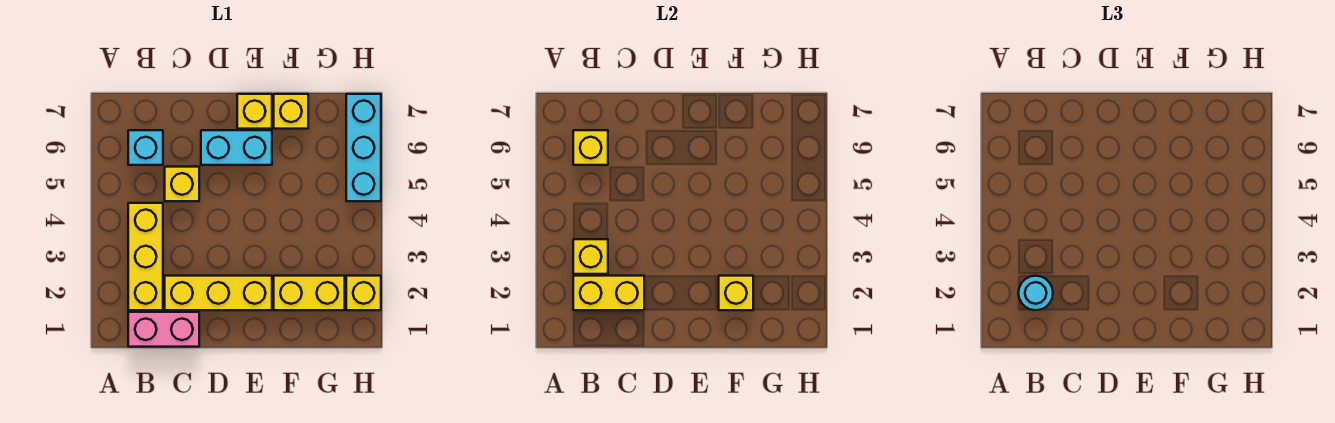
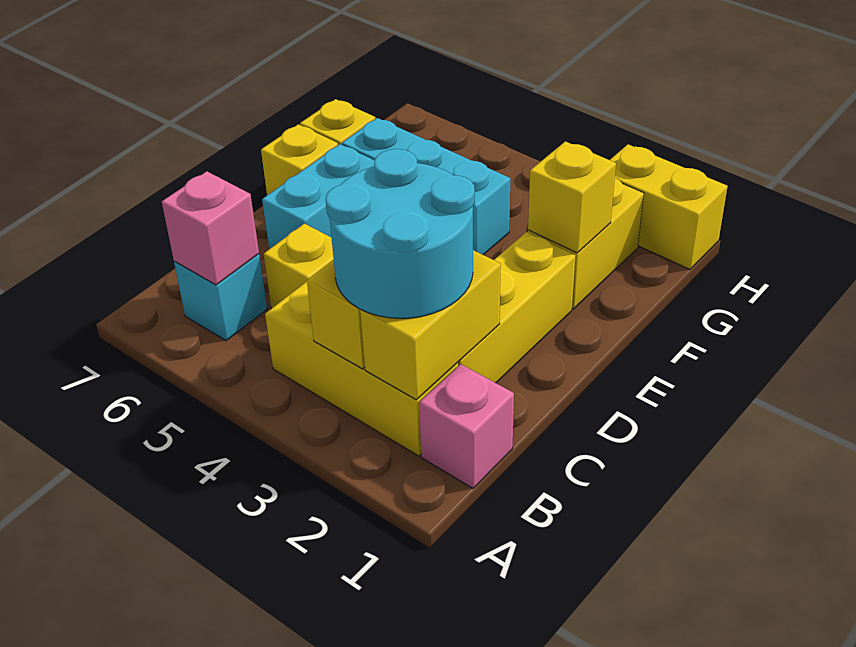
pink 1x2 brick [128,312,199,347] -> pink 1x1 brick [419,364,514,488]
cyan 1x1 round brick [1018,276,1053,310] -> cyan 2x2 round brick [326,149,475,318]
yellow 1x1 brick [573,130,608,165] -> pink 1x1 brick [162,171,259,285]
yellow 1x1 brick [346,276,381,310] -> yellow 1x2 brick [610,145,727,269]
cyan 1x3 brick [346,94,381,201] -> cyan 1x3 brick moved to [342,118,510,255]

